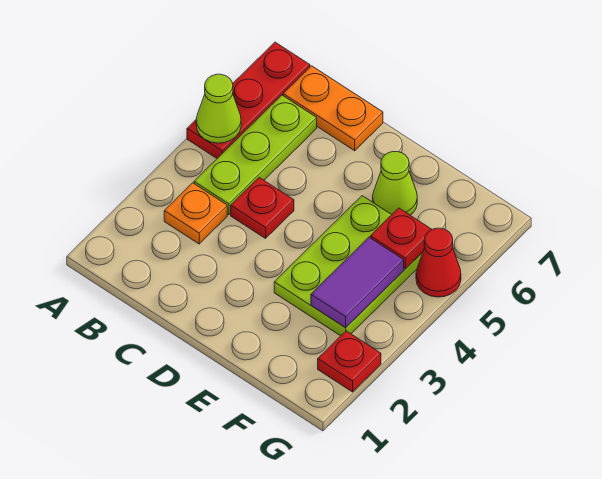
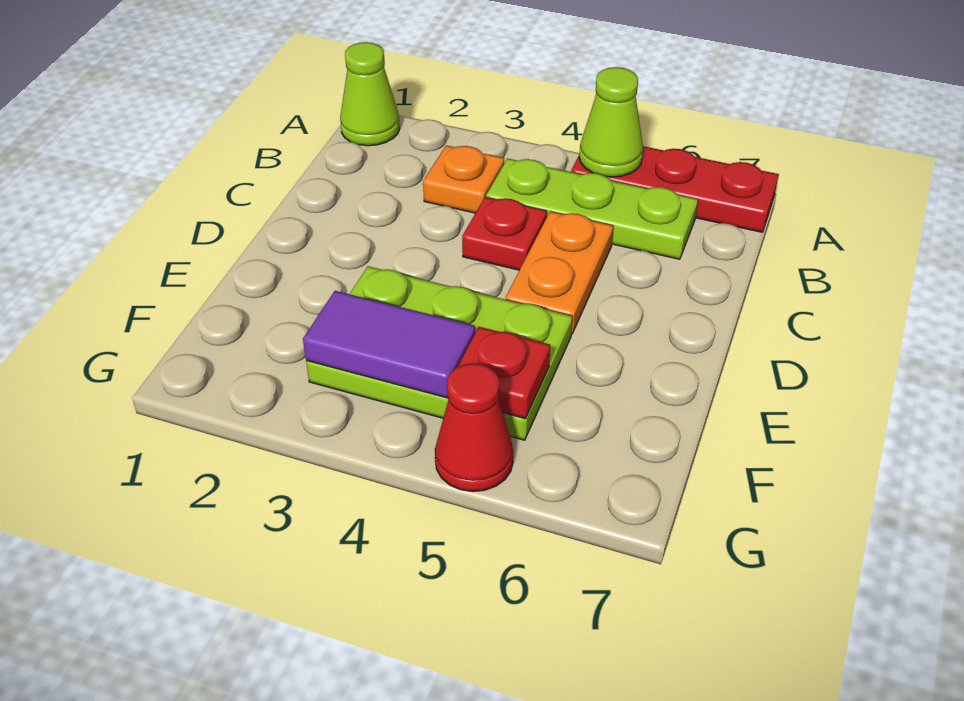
orange 1x2 plate [283,66,383,151] -> orange 1x2 plate moved to [506,211,613,334]
lime 1x1 cone [373,152,417,215] -> lime 1x1 cone moved to [340,42,400,146]
red 1x1 plate [318,331,381,392] -> none

